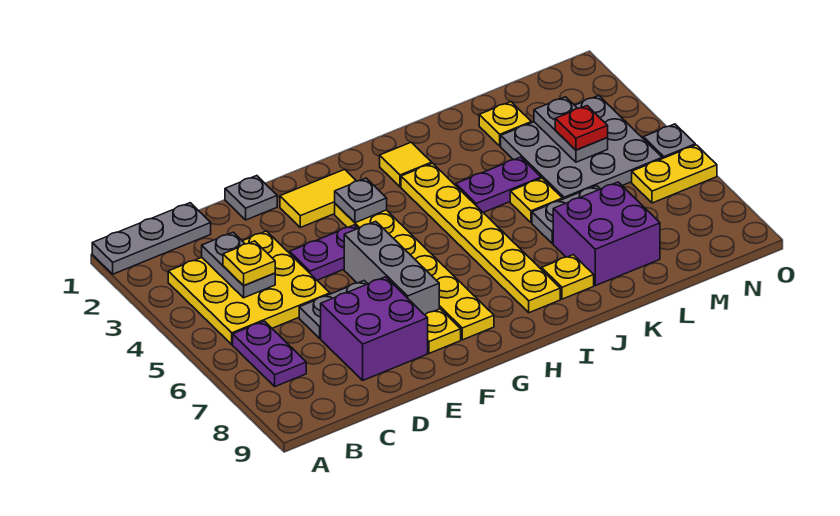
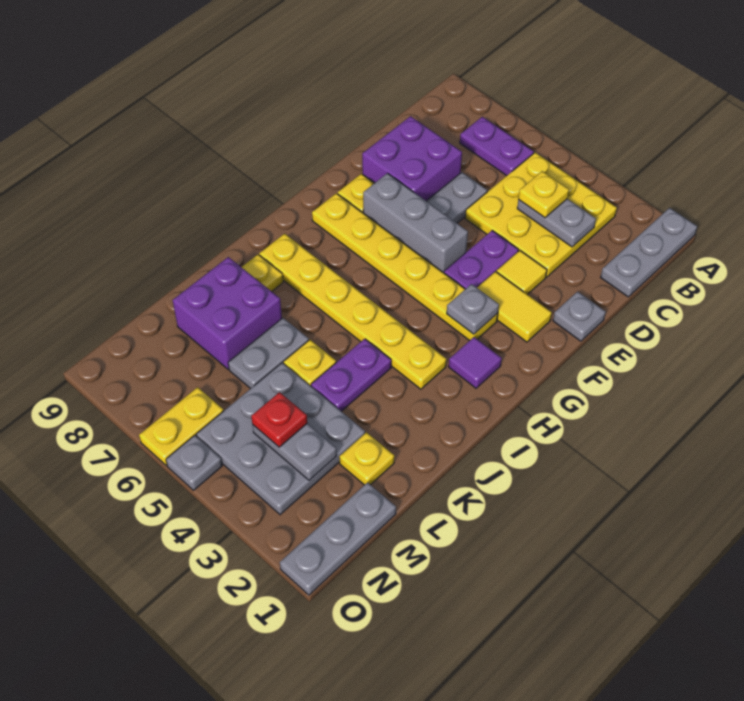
yellow 1x2 tile [280,169,356,227] -> yellow 1x2 tile turned to [477,272,552,342]
none -> purple 1x1 tile [449,337,502,388]
yellow 1x1 tile [380,143,432,187] -> yellow 1x1 tile moved to [497,251,547,295]
none -> grey 1x3 plate [280,482,396,595]

